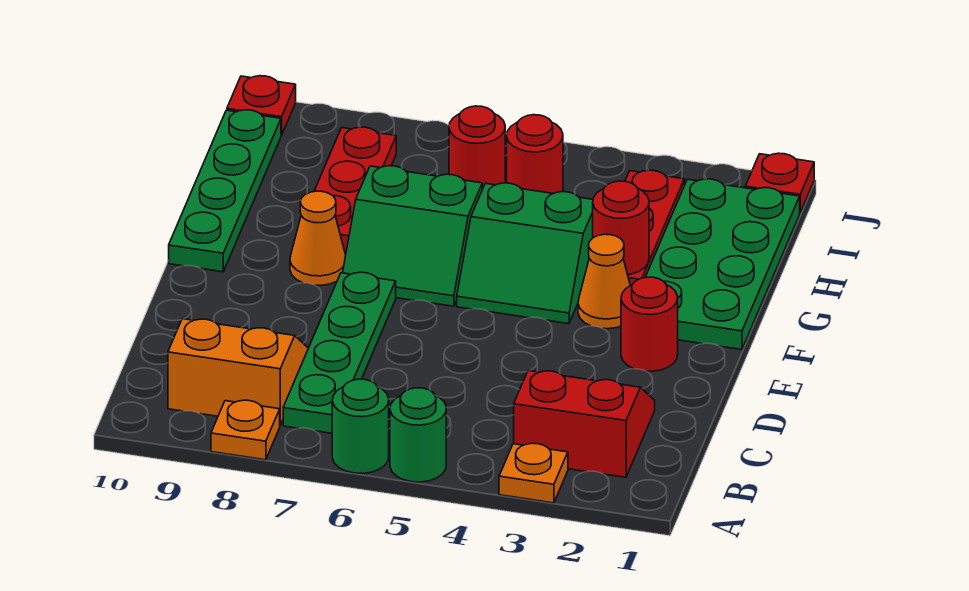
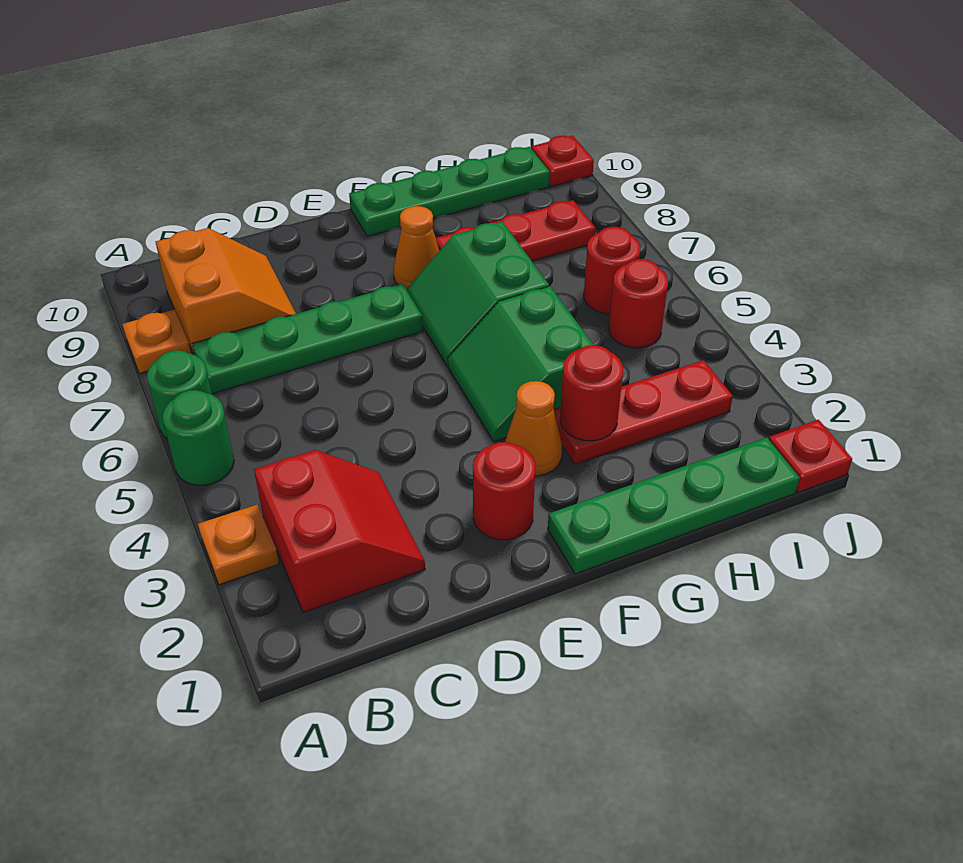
green 2x4 plate [646,179,800,350] -> green 1x4 plate [548,438,800,574]

